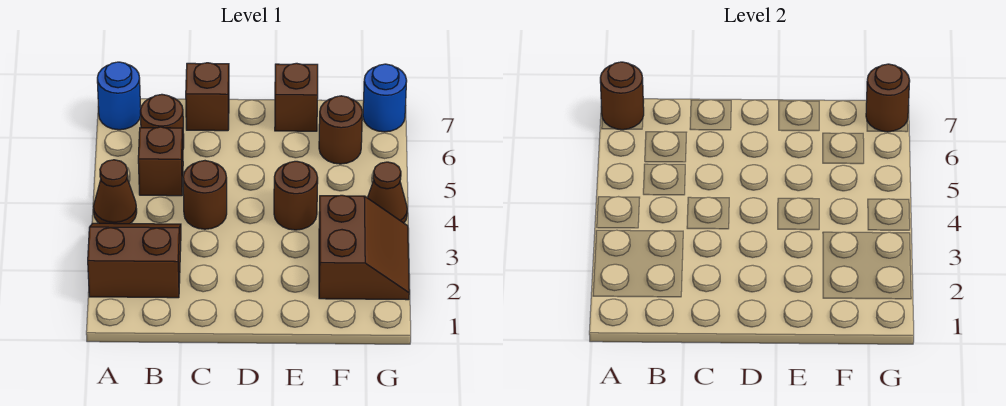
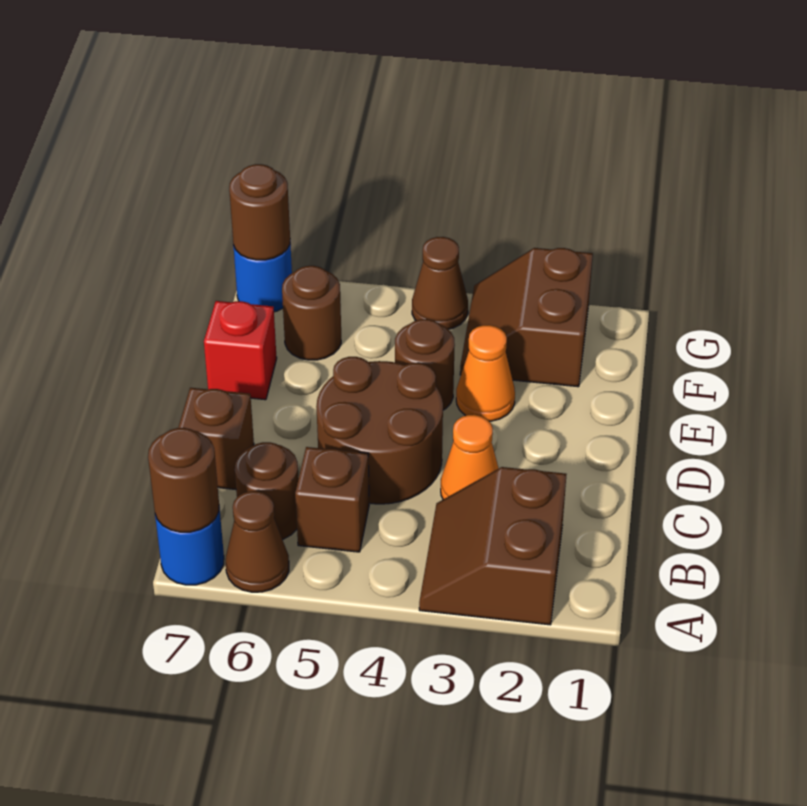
brown 1x1 cone [93,160,137,224] -> brown 1x1 cone moved to [226,491,289,592]
none -> orange 1x1 cone [441,415,499,499]
brown 1x1 round brick [183,161,227,229] -> brown 2x2 round brick [316,357,443,504]
none -> orange 1x1 cone [456,325,515,421]
brown 1x1 brick [275,63,318,131] -> red 1x1 brick [204,301,277,400]
brown 2x2 slope [319,195,409,300] -> brown 2x2 slope turned to [460,248,593,387]

